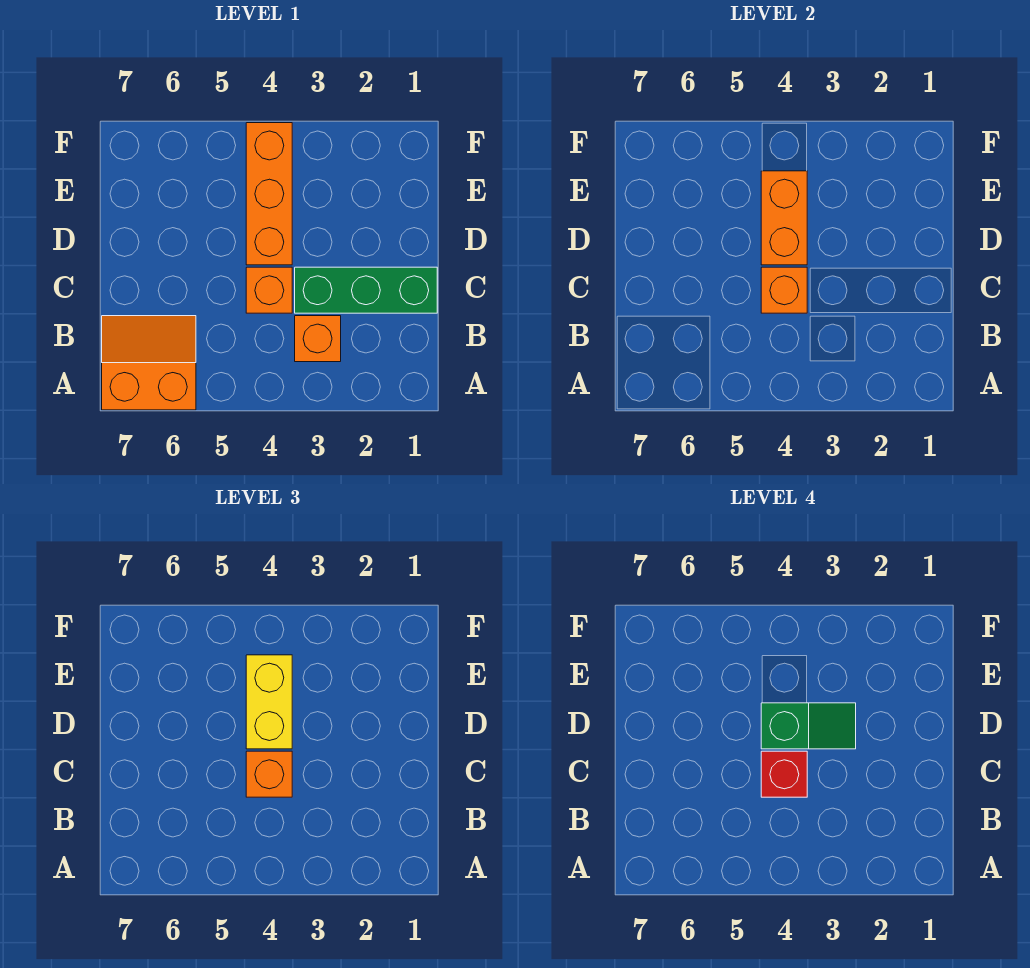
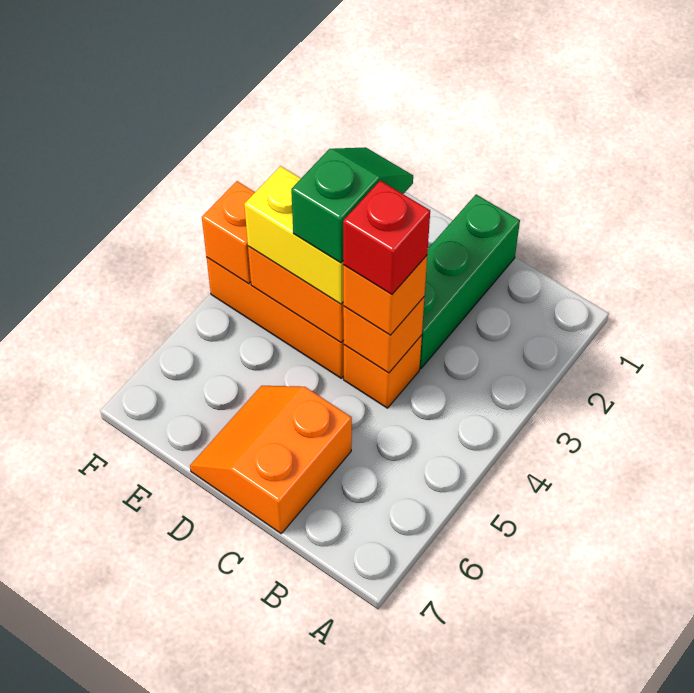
orange 2x2 slope [102,316,196,410] -> orange 2x2 slope moved to [190,386,352,533]
orange 1x1 brick [295,316,341,362] -> orange 1x1 brick moved to [202,181,255,284]

